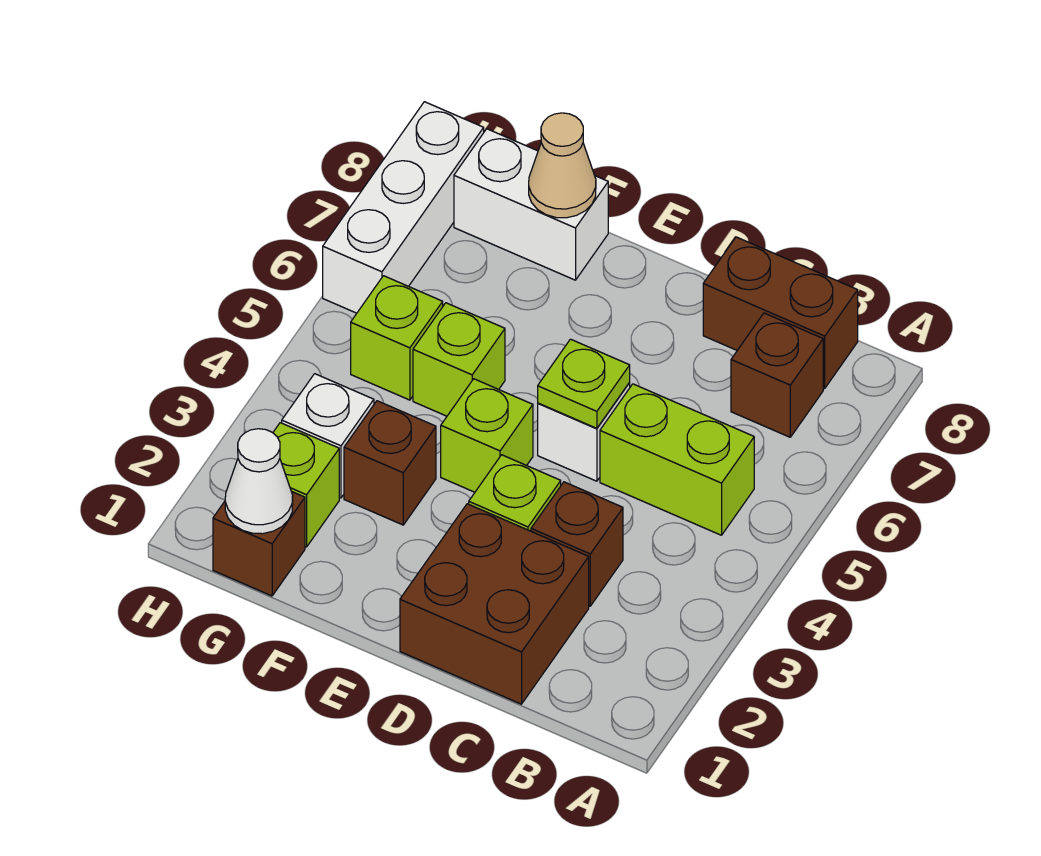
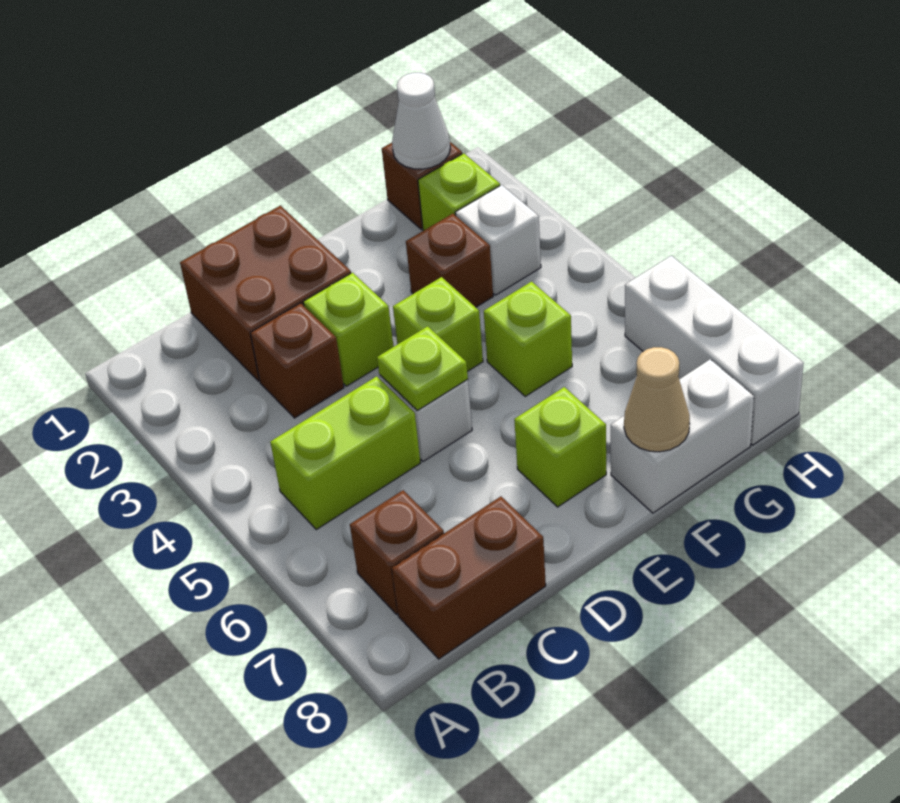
lime 1x1 brick [351,276,443,400] -> lime 1x1 brick moved to [514,387,606,507]

